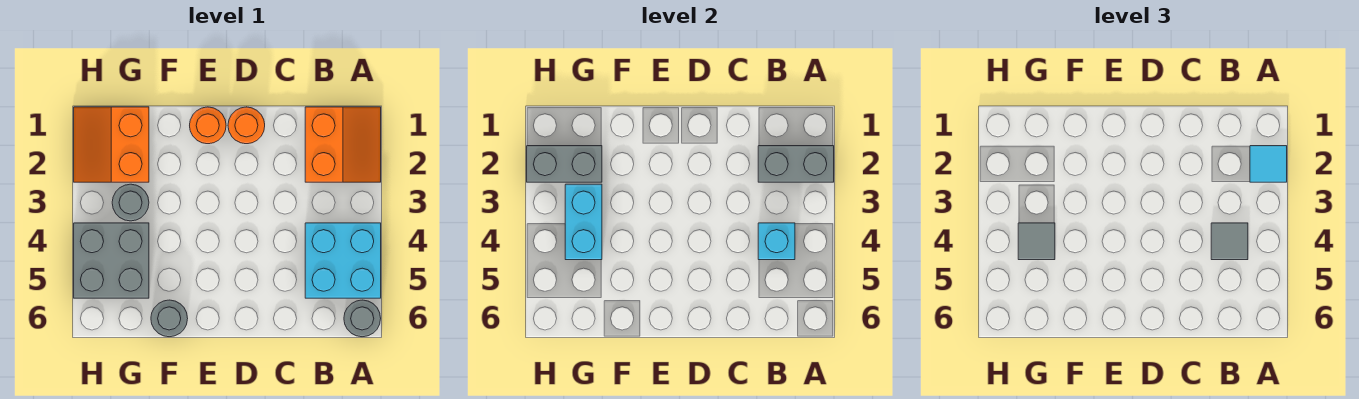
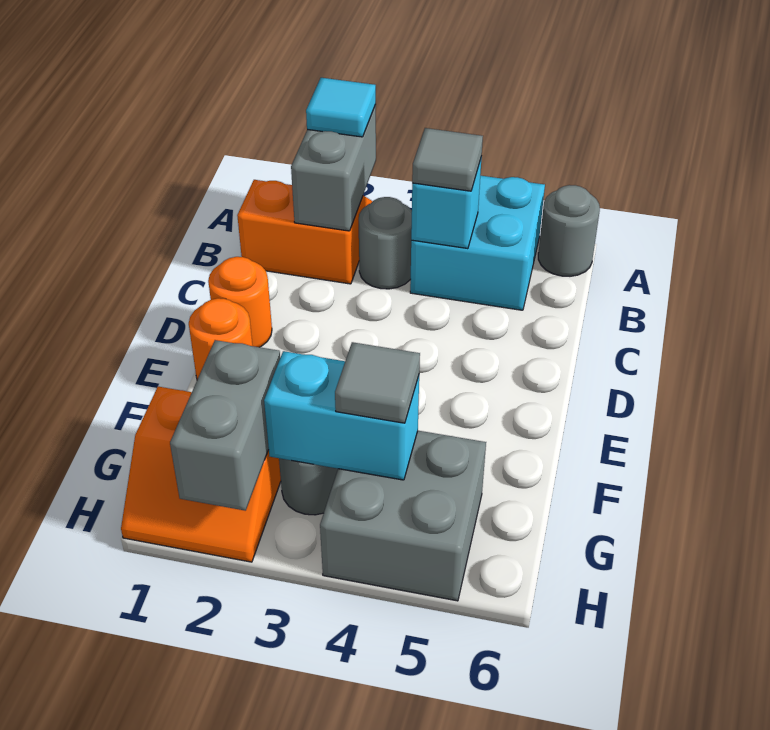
grey 1x1 round brick [151,300,188,337] -> grey 1x1 round brick moved to [359,197,412,289]

